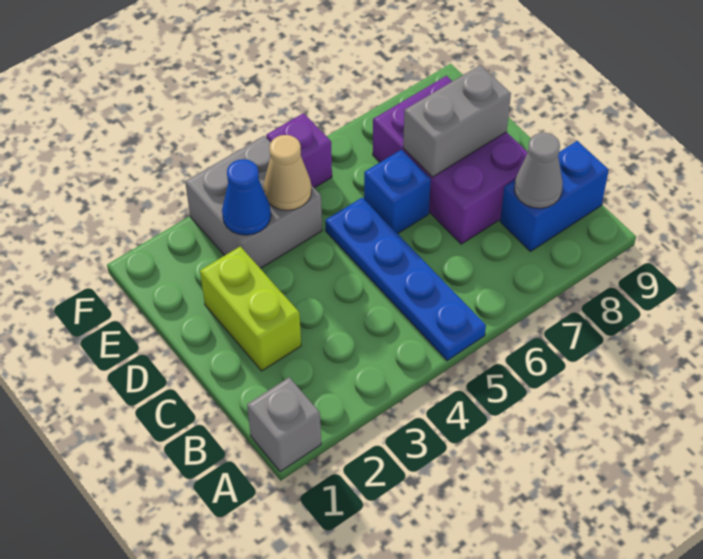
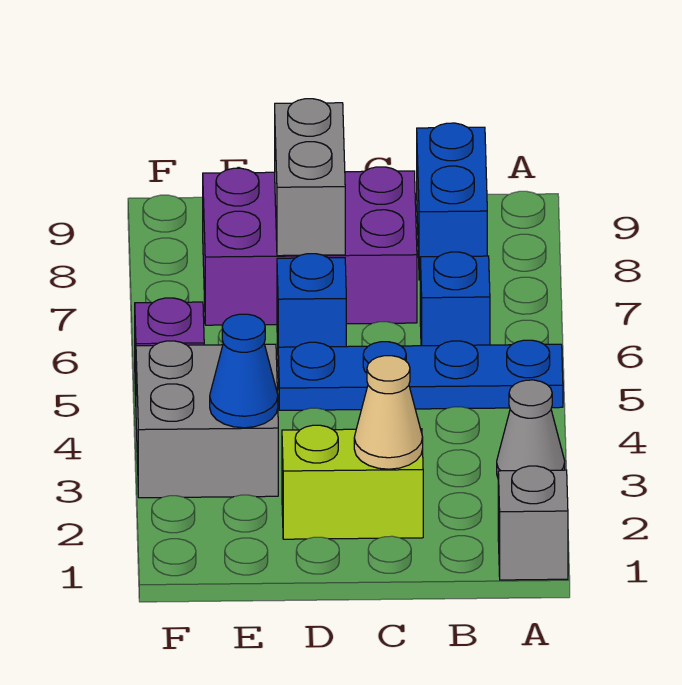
none -> blue 1x1 brick [420,252,490,346]
grey 1x1 cone [514,133,563,208] -> grey 1x1 cone moved to [497,380,565,477]
tan 1x1 cone [264,135,312,210] -> tan 1x1 cone moved to [354,356,423,469]

